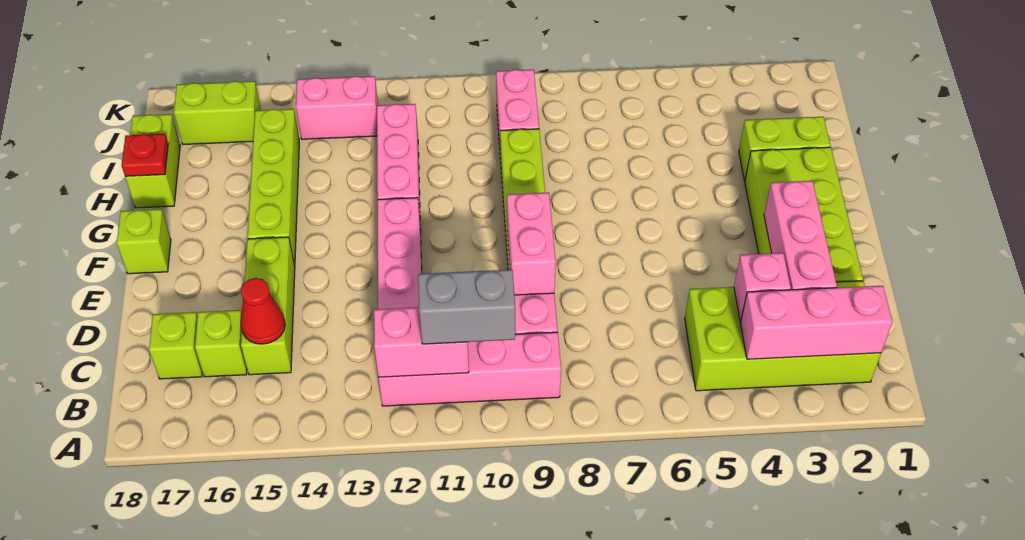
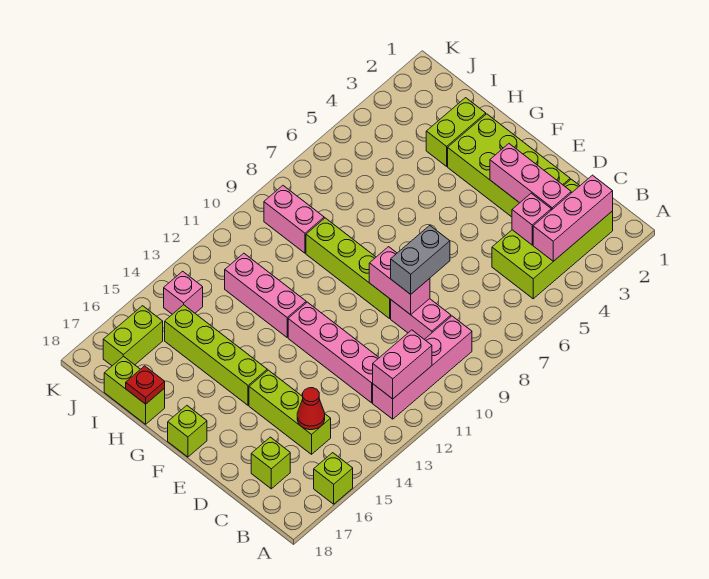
grey 1x2 brick [418,270,515,344] -> grey 1x2 brick moved to [391,226,450,294]
lime 1x1 brick [195,310,247,377] -> lime 1x1 brick moved to [314,453,353,504]
pink 1x2 brick [296,76,378,139] -> pink 1x1 brick [164,271,203,314]

